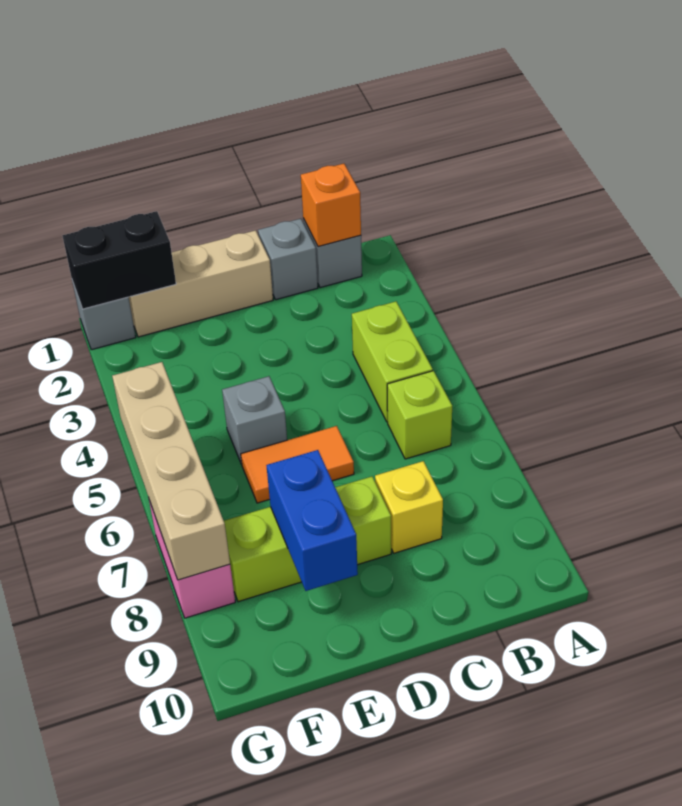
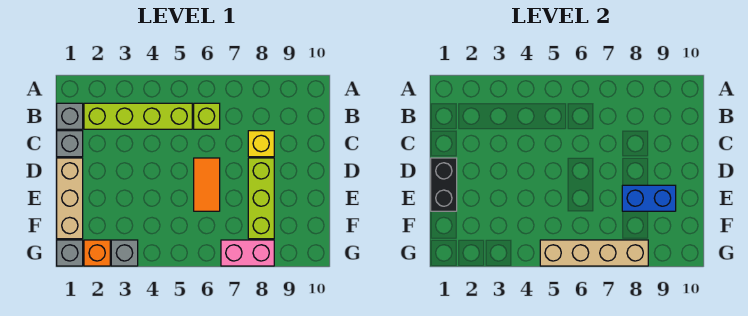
orange 1x1 brick [301,164,361,247] -> orange 1x1 brick moved to [84,240,110,266]
lime 1x2 brick [352,301,433,422] -> lime 1x4 brick [84,103,192,129]
grey 1x1 brick [222,376,287,464] -> grey 1x1 brick moved to [111,240,138,266]
black 1x2 brick [63,211,176,309] -> black 1x2 brick moved to [431,158,457,211]

